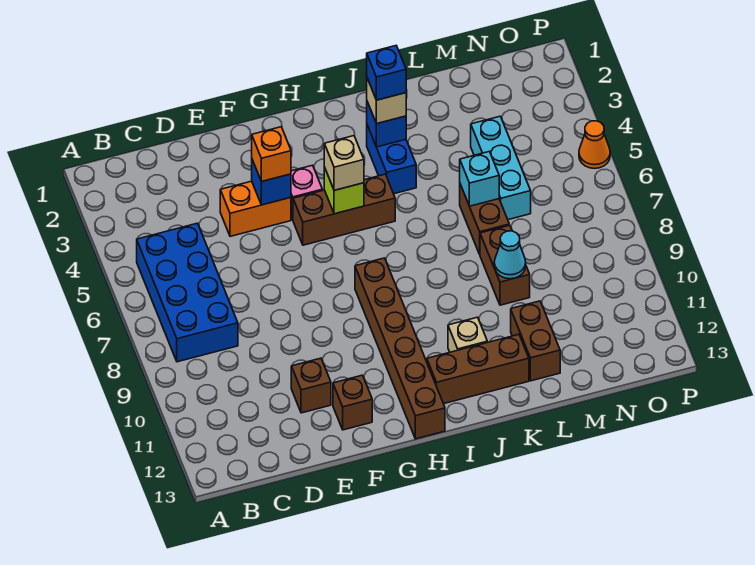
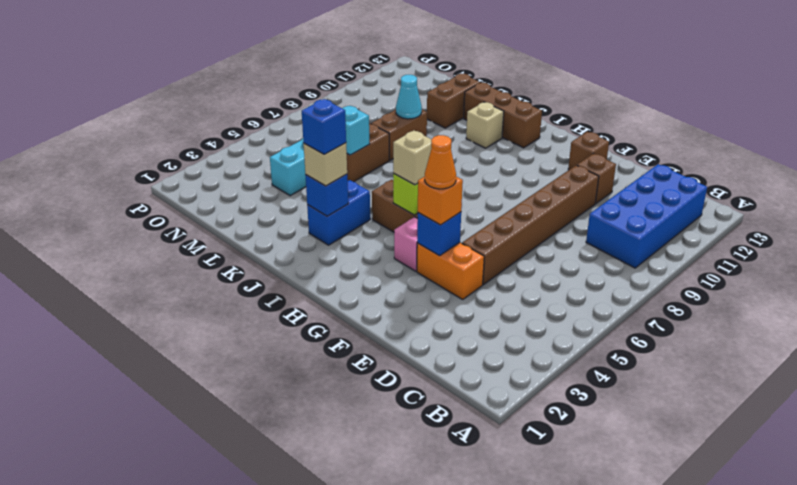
blue 2x4 brick [137,223,238,362] -> blue 2x4 brick moved to [586,164,707,268]
brown 1x6 brick [355,258,445,439] -> brown 1x6 brick moved to [462,165,599,285]
orange 1x1 cone [579,121,610,169] -> orange 1x1 cone moved to [425,135,456,189]

